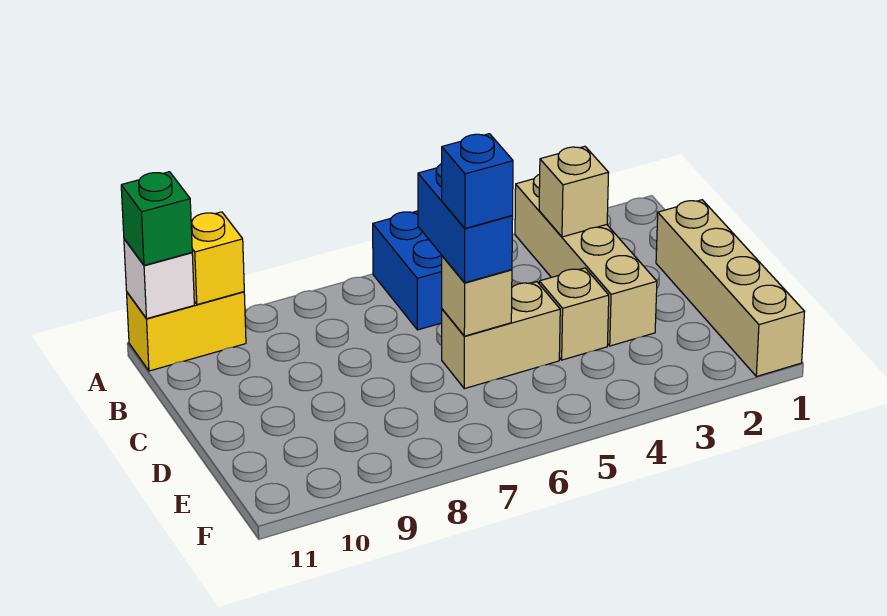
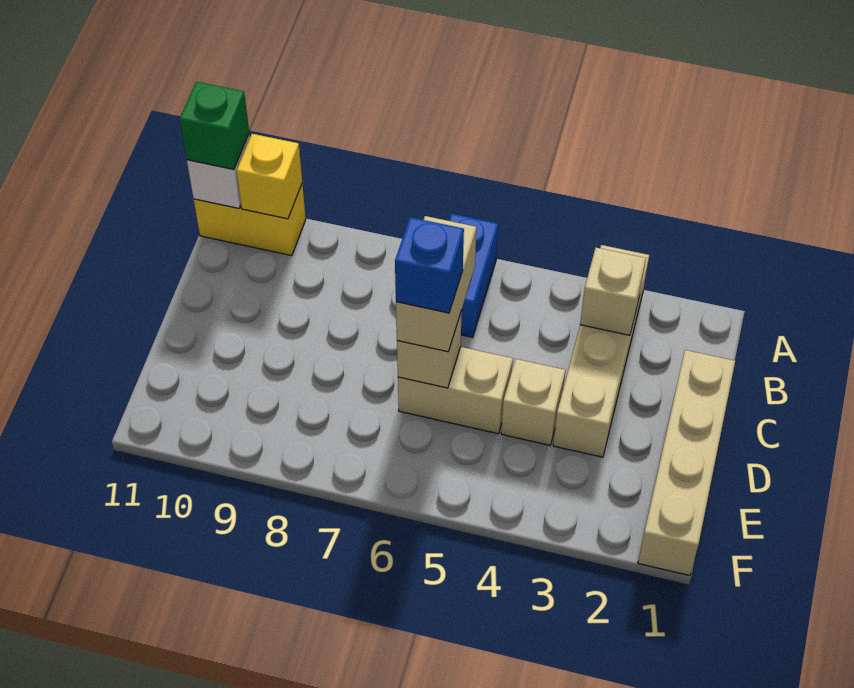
blue 1x2 brick [418,164,513,283] -> tan 1x2 brick [396,216,476,352]

